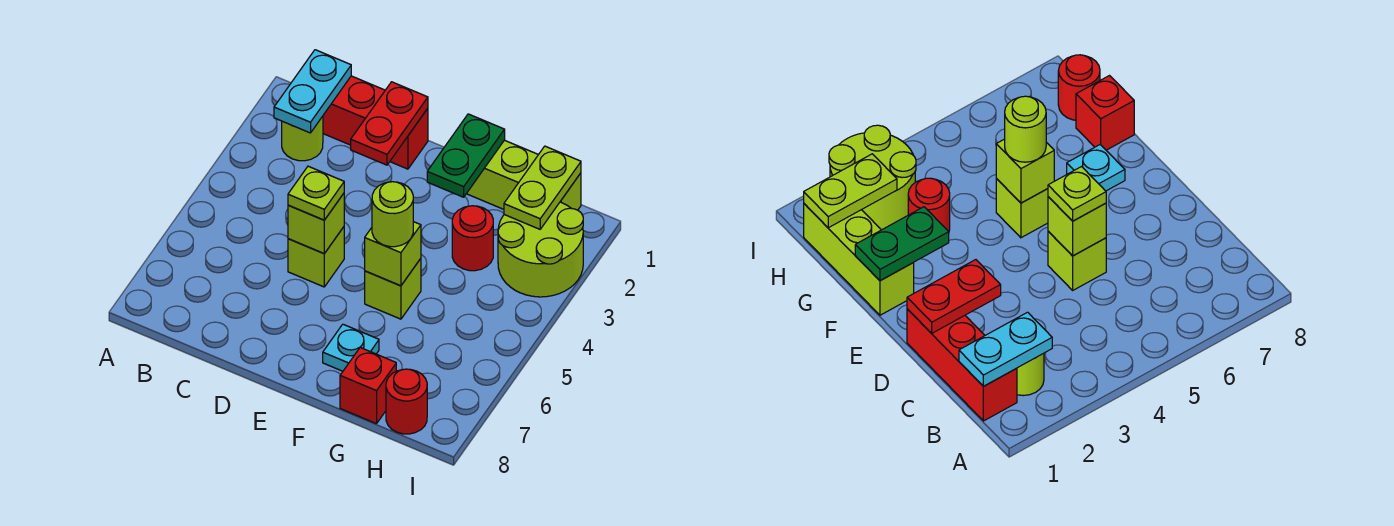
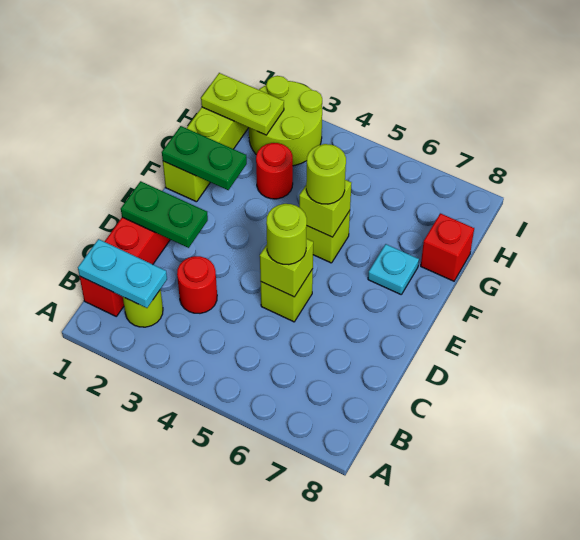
red 1x2 plate [351,82,428,165] -> green 1x2 plate [121,181,208,248]
lime 1x1 plate [288,166,344,220] -> lime 1x1 round brick [266,204,307,265]
red 1x1 round brick [386,369,427,434] -> red 1x1 round brick moved to [177,256,217,313]

